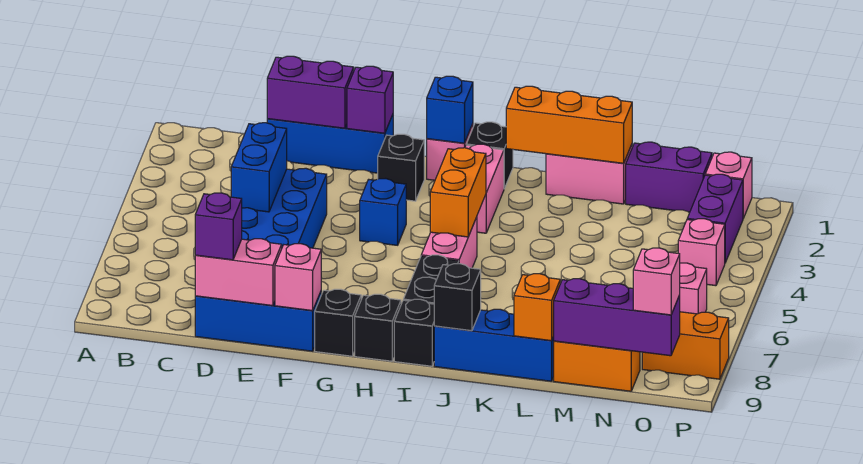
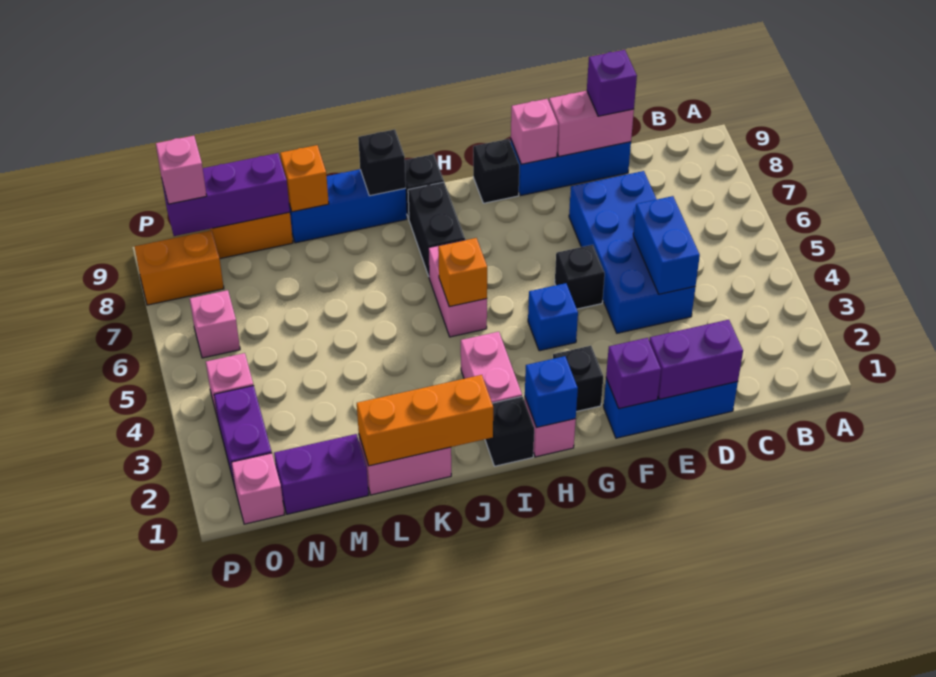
black 1x1 brick [355,294,401,361] -> black 1x1 brick moved to [555,245,605,309]
orange 1x2 brick [430,148,486,237] -> orange 1x1 brick [438,238,487,307]

